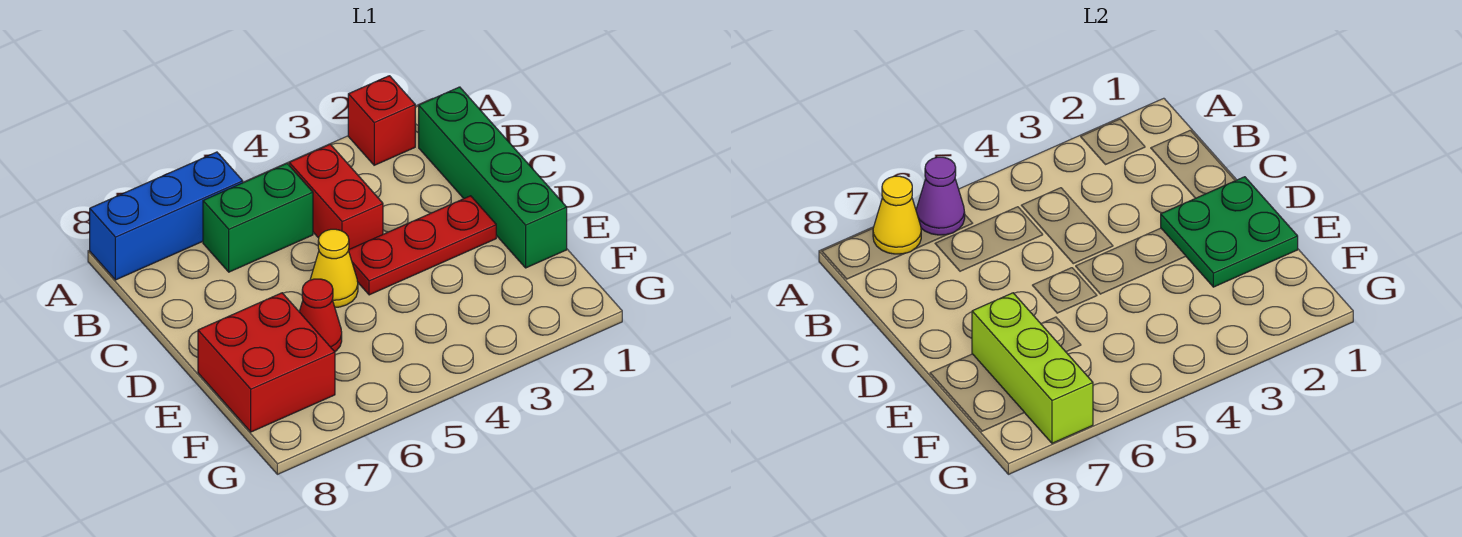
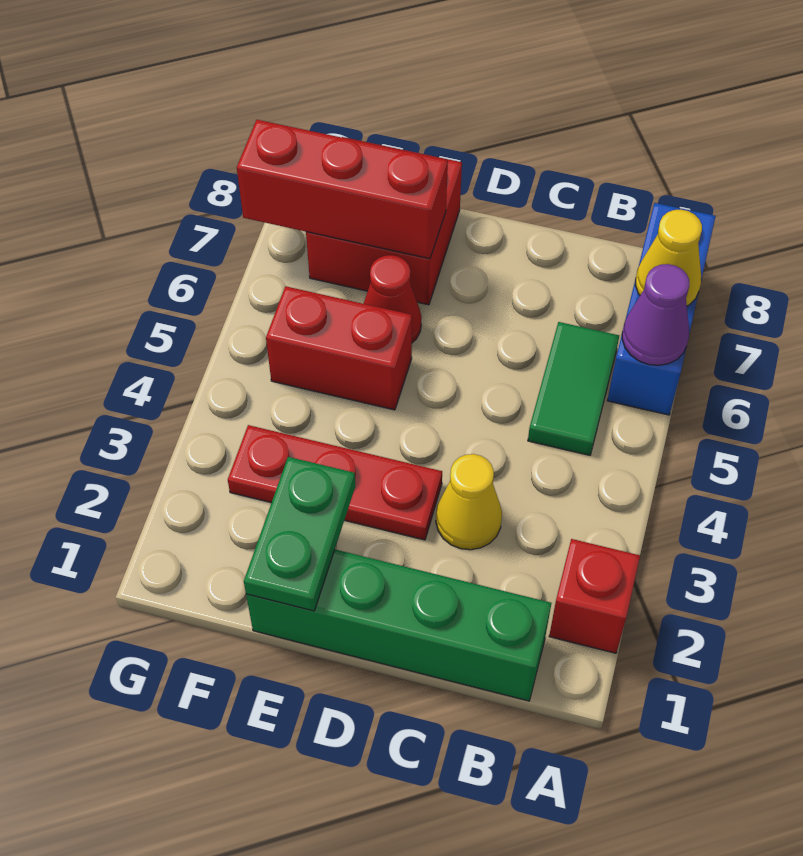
red 1x2 brick [289,144,383,249] -> red 1x2 brick moved to [266,286,412,410]
green 1x2 brick [203,164,313,272] -> green 1x2 tile [528,322,619,455]
green 2x2 plate [1161,177,1298,287] -> green 1x2 plate [244,457,355,611]
red 1x3 plate [348,196,496,295] -> red 1x3 plate turned to [228,425,442,540]
yellow 1x1 cone [310,229,358,307] -> yellow 1x1 cone moved to [436,454,502,550]
lime 1x3 brick [972,293,1093,443] -> red 1x3 brick [237,120,448,259]

